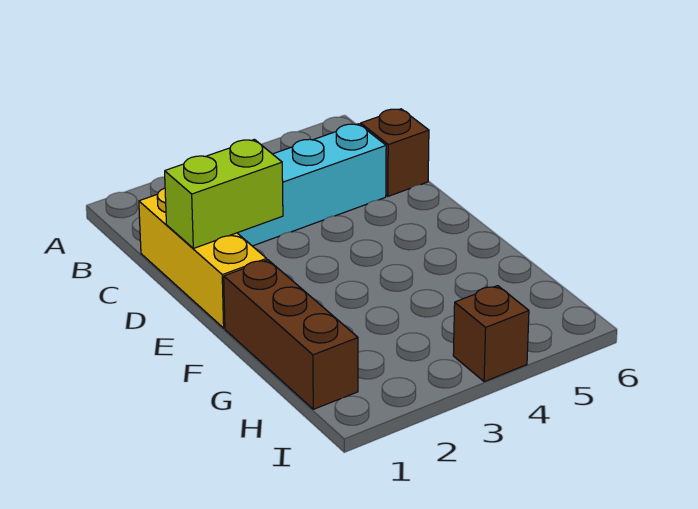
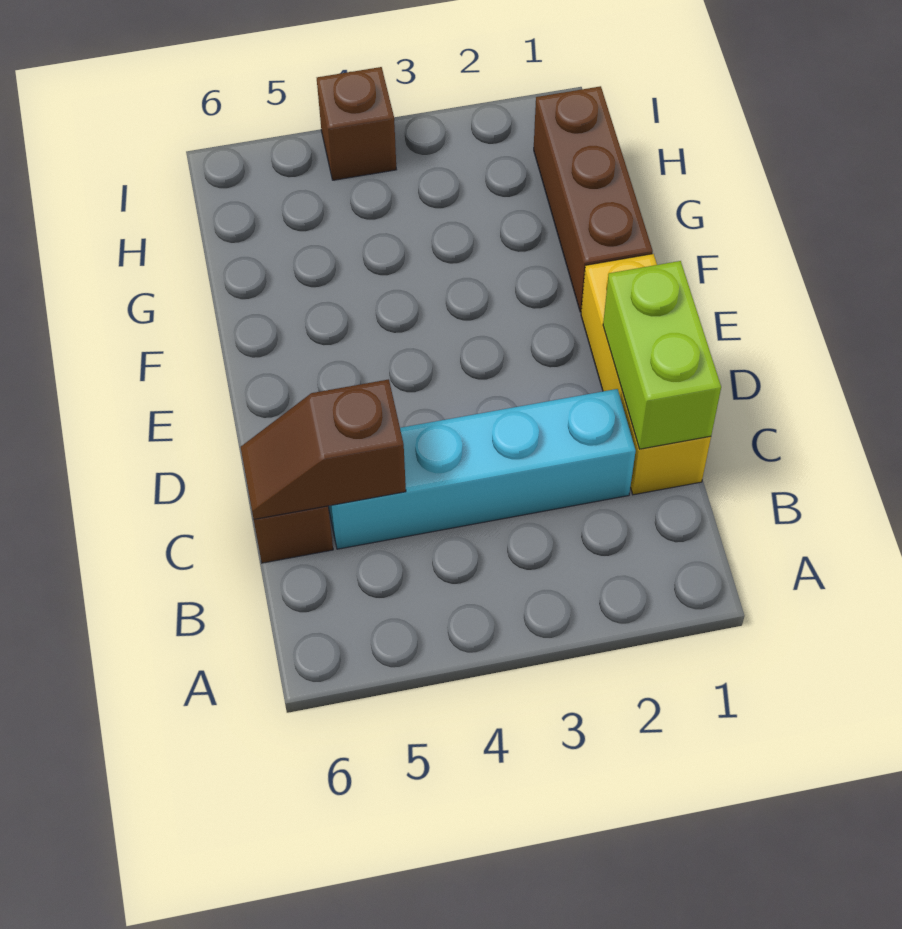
none -> brown 1x2 slope [241,379,406,519]
lime 1x2 brick [165,139,283,248] -> lime 1x2 brick turned to [603,261,721,449]

